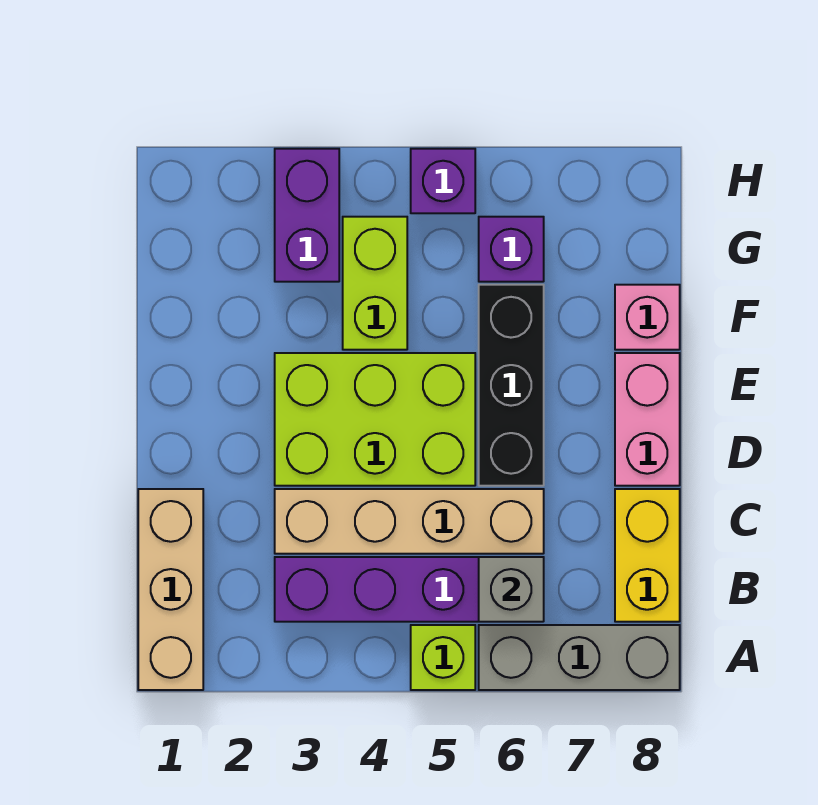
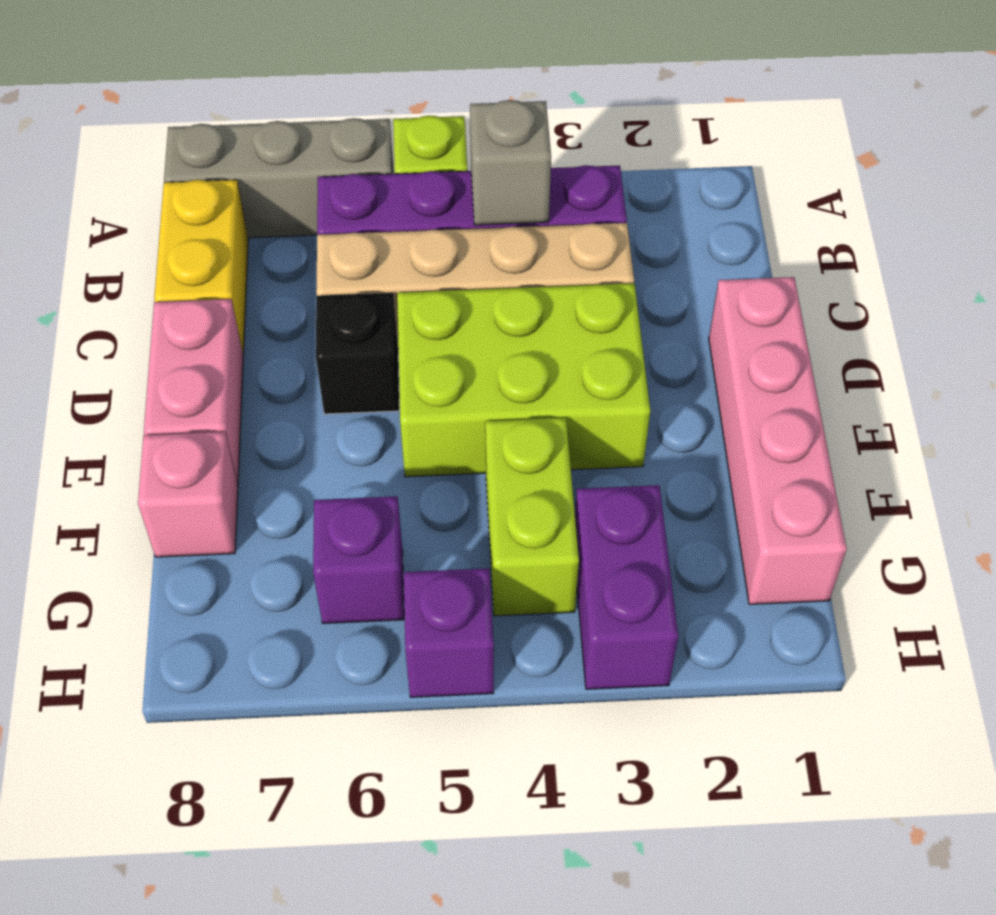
tan 1x3 brick [138,489,203,690] -> none
grey 1x1 brick [479,557,544,622] -> grey 1x1 brick moved to [470,100,551,225]
none -> pink 1x4 brick [709,277,847,604]
black 1x3 brick [479,285,544,486] -> black 1x1 brick [316,293,399,414]

